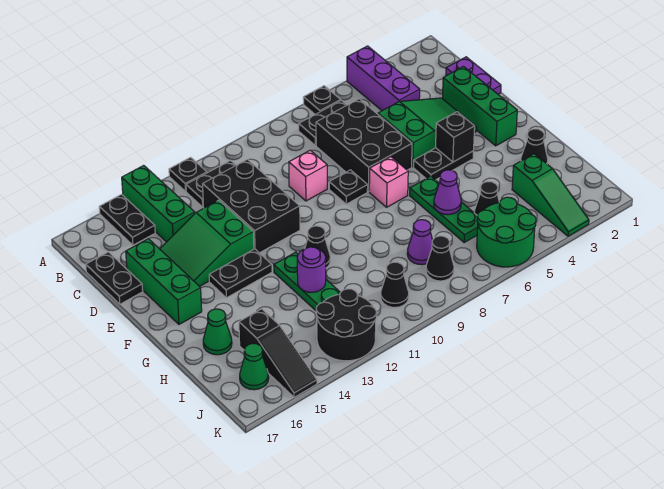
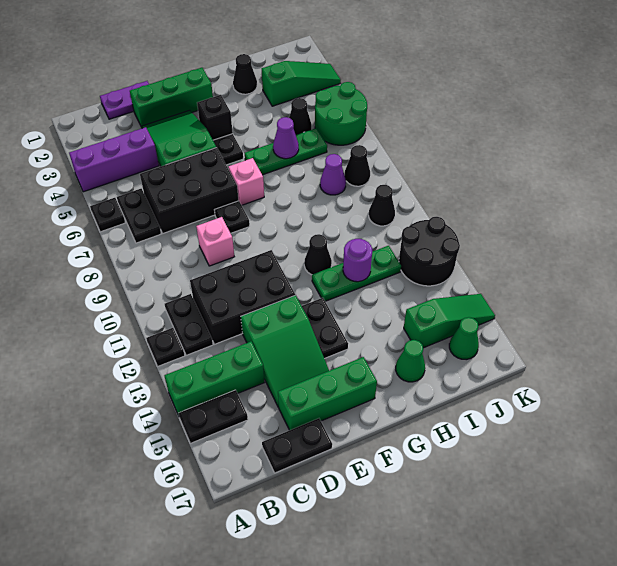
black 1x3 slope [239,309,317,397] -> green 1x3 slope [404,294,495,348]

